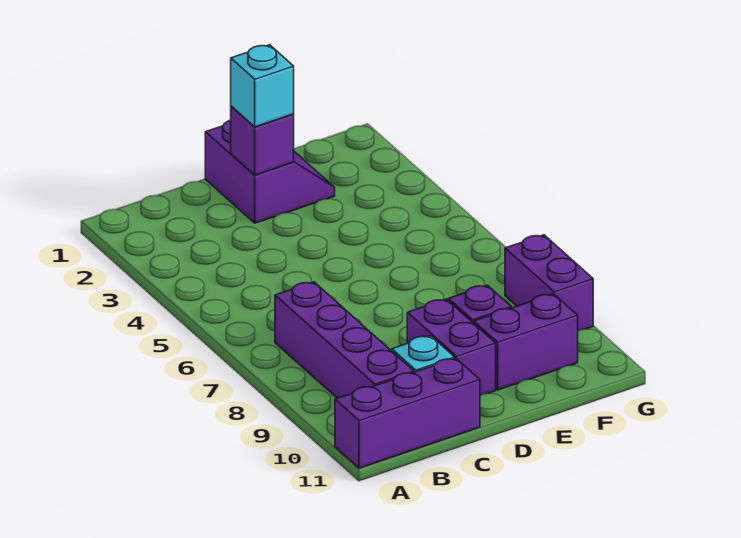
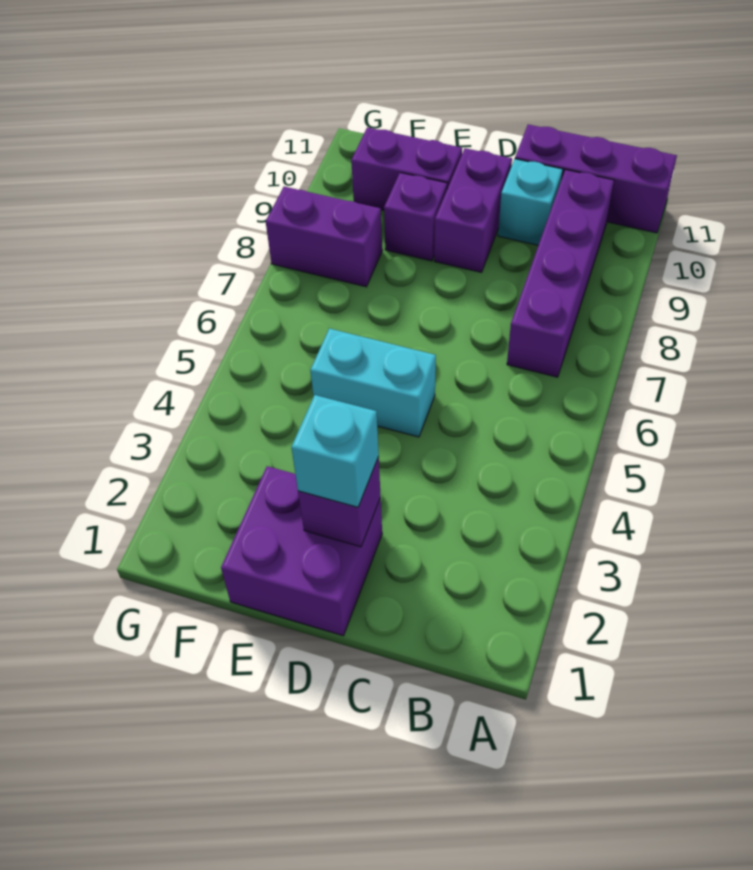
purple 2x2 slope [205,120,335,223] -> purple 2x2 brick [221,466,382,636]
none -> cyan 1x2 brick [310,328,436,437]
purple 1x2 brick [505,235,593,331] -> purple 1x2 brick turned to [266,187,382,287]

